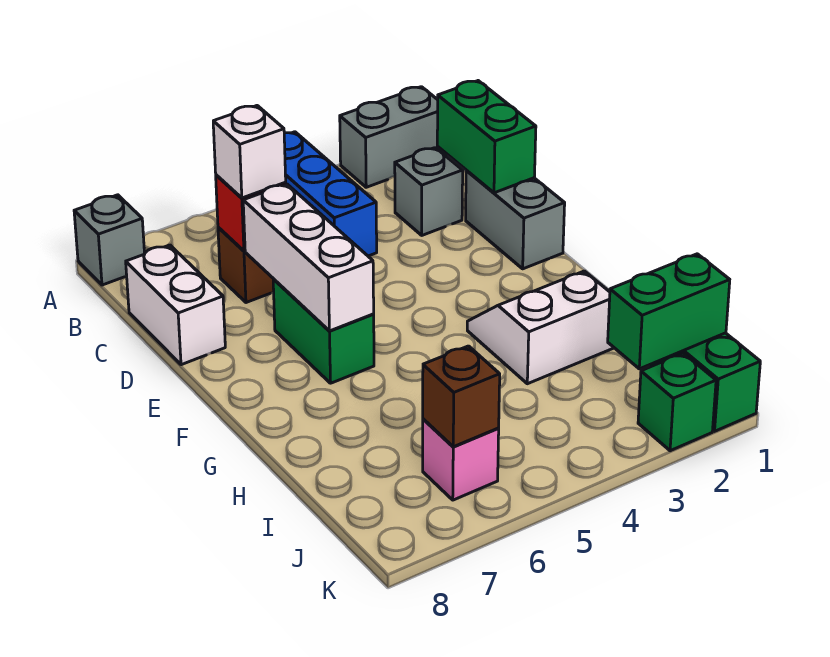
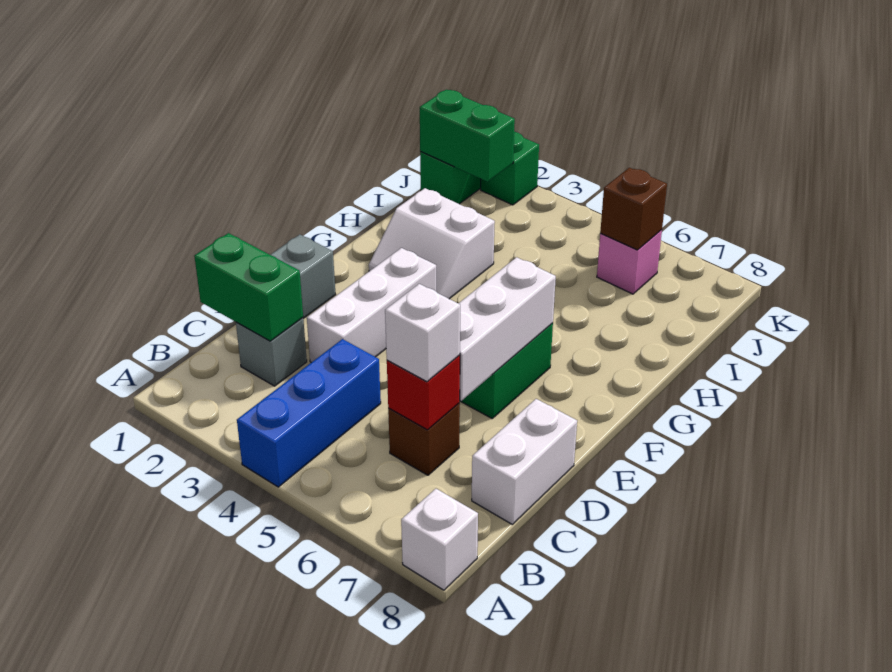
grey 1x2 brick [340,87,447,187] -> none
grey 1x1 brick [74,195,145,285] -> white 1x1 brick [401,489,478,590]
green 1x2 brick [437,81,536,193] -> green 1x2 brick turned to [194,233,303,341]
none -> white 1x3 brick [307,248,436,363]

